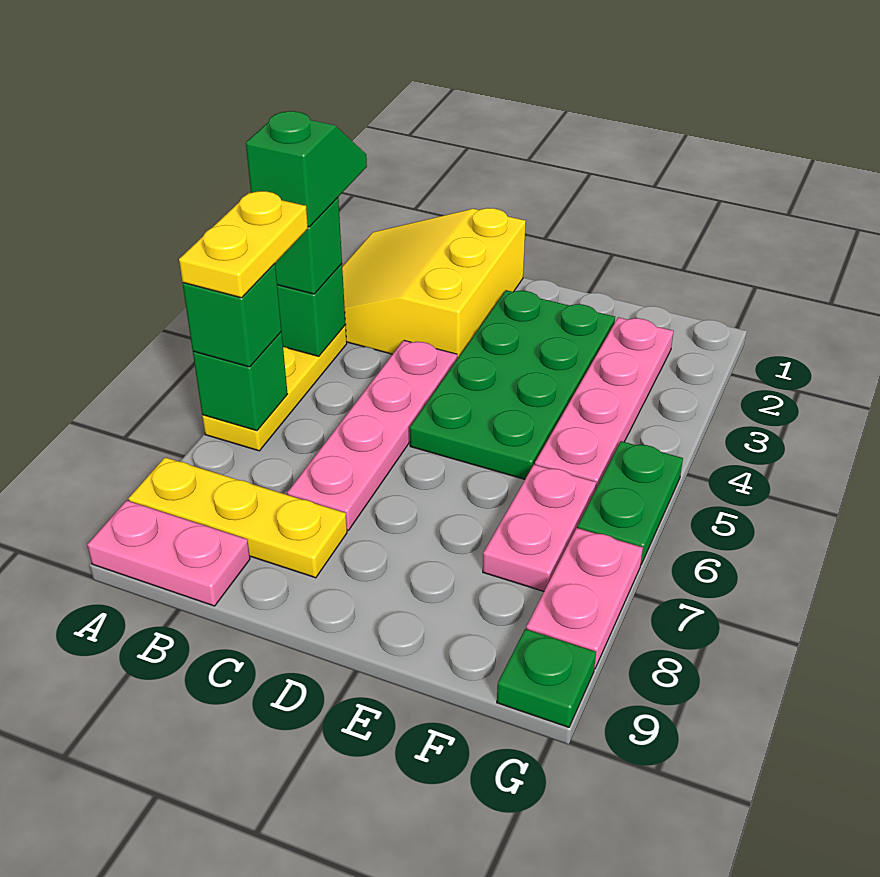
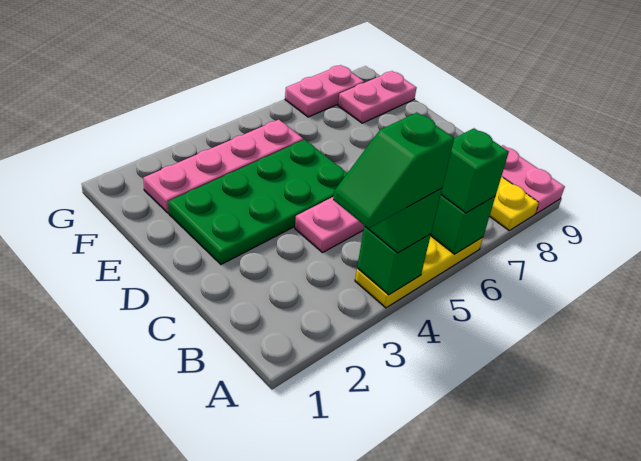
yellow 3x3 slope [342,208,526,359] -> none
yellow 1x2 plate [179,191,308,298] -> none
pink 1x2 plate [483,464,596,591] -> pink 1x2 plate moved to [338,71,416,123]
green 1x2 plate [577,441,683,564] -> none
green 1x1 plate [497,629,596,727] -> none

